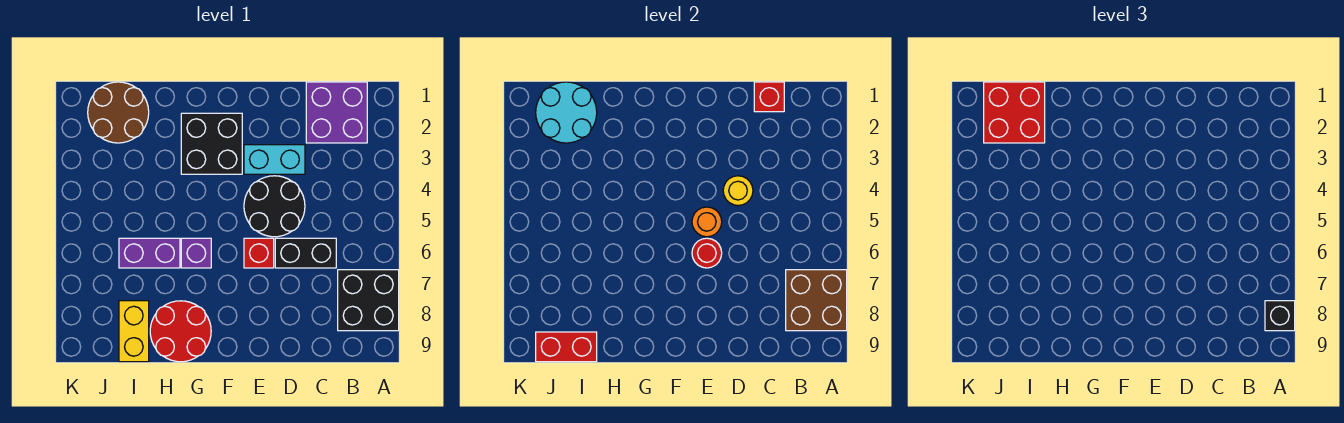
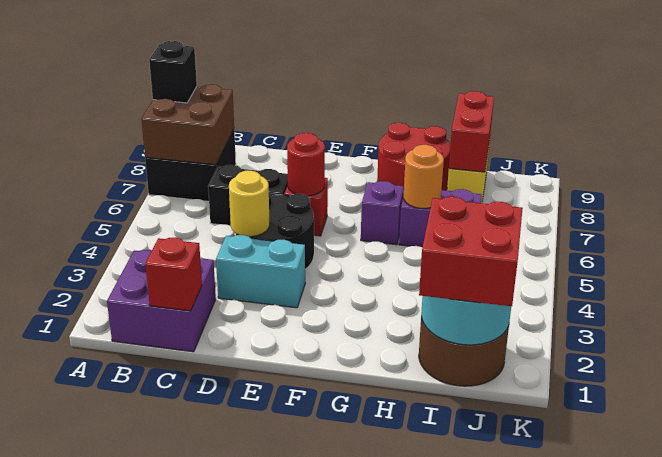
orange 1x1 round brick [692,207,722,237] -> orange 1x1 round brick moved to [404,145,444,208]
black 2x2 brick [181,113,242,174] -> none
red 1x2 brick [536,332,597,362] -> red 1x2 brick turned to [449,91,494,172]

